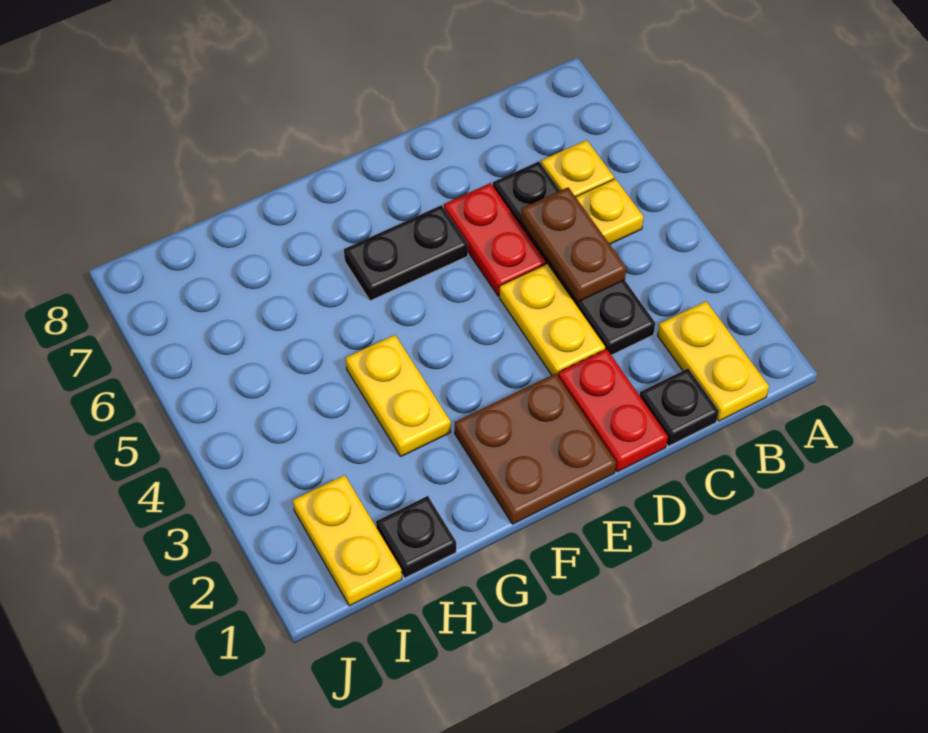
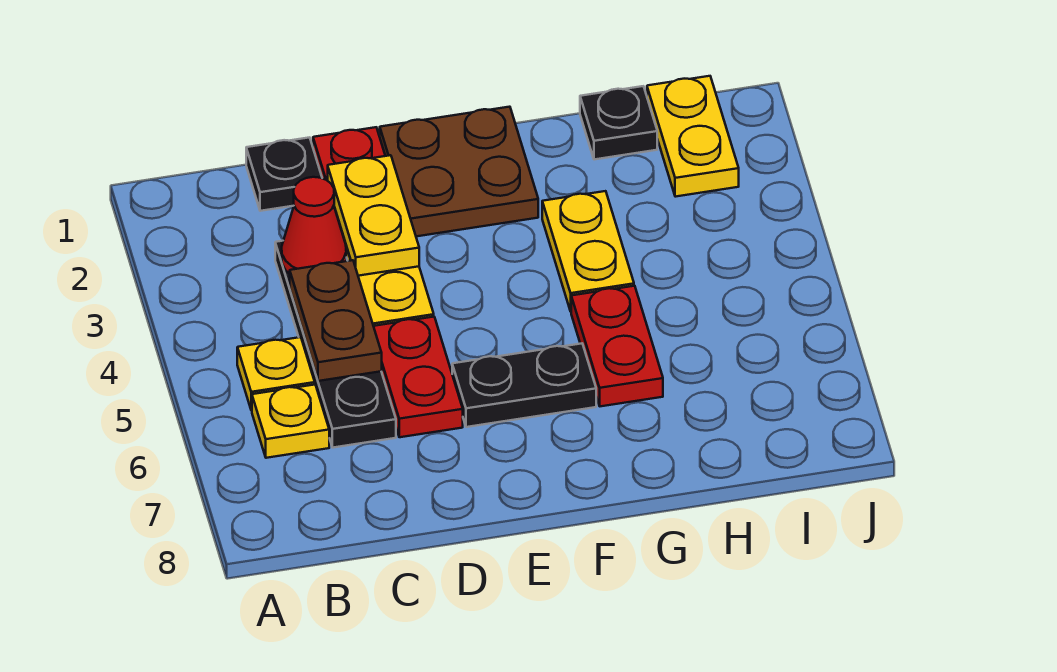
yellow 1x2 plate [657,301,769,421] -> yellow 1x2 plate moved to [328,155,419,276]
none -> red 1x1 cone [282,177,346,274]
none -> red 1x2 plate [571,286,663,406]

